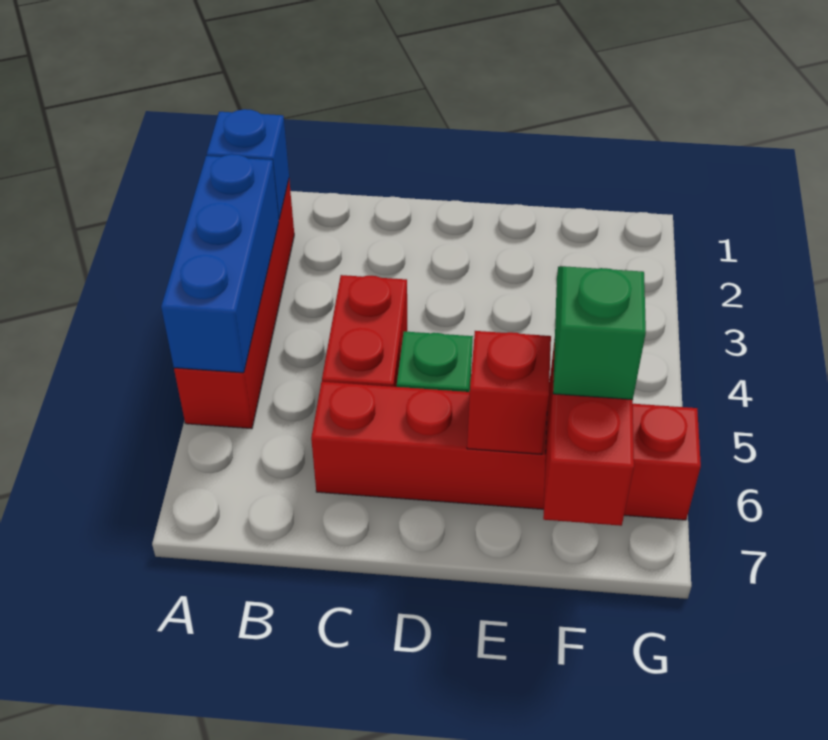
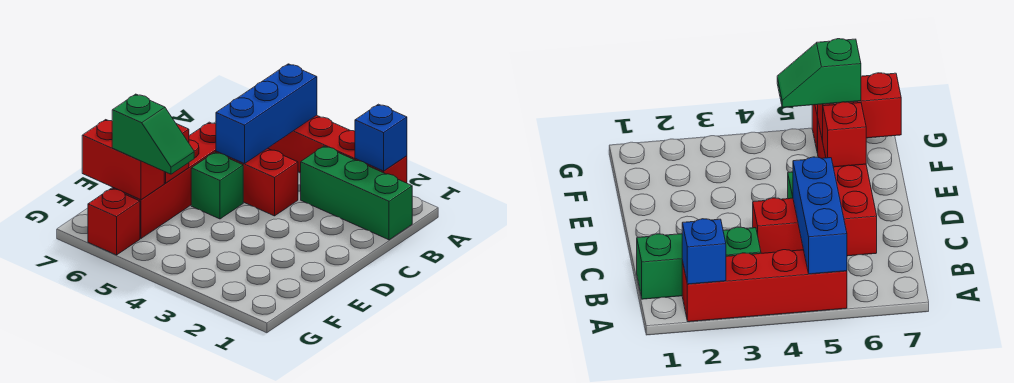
blue 1x3 brick [161,154,279,373] -> blue 1x3 brick turned to [216,64,317,164]
none -> green 1x3 brick [301,146,412,240]

